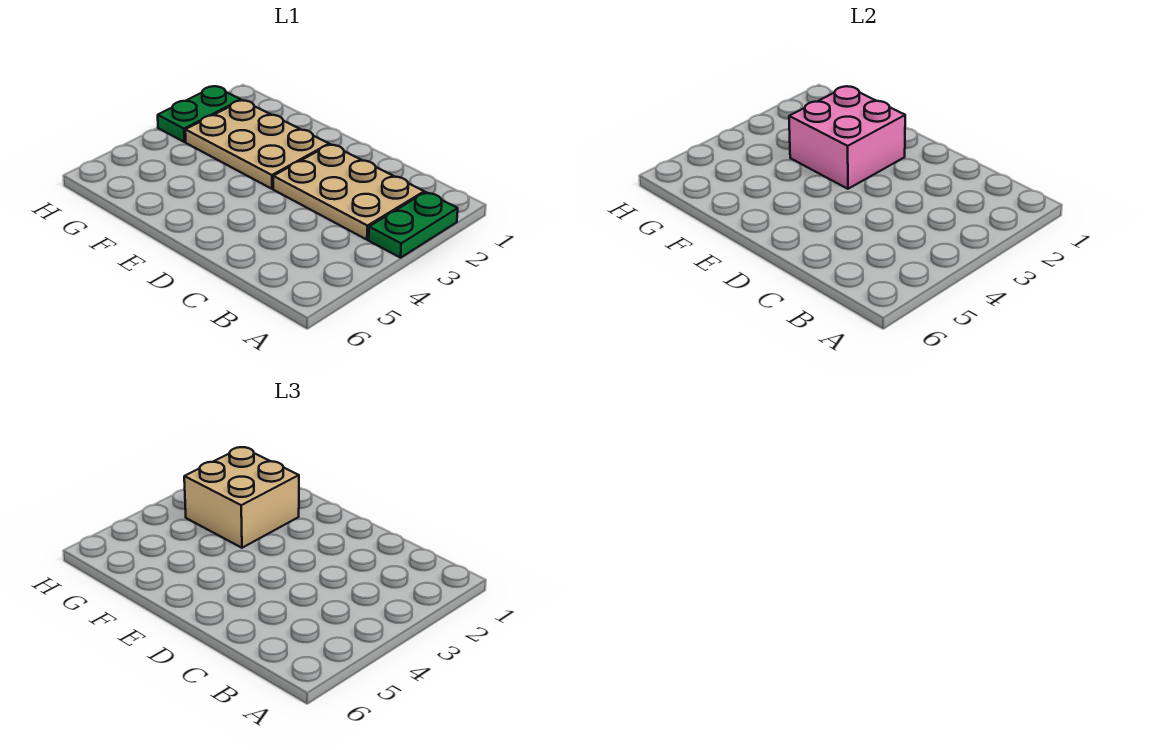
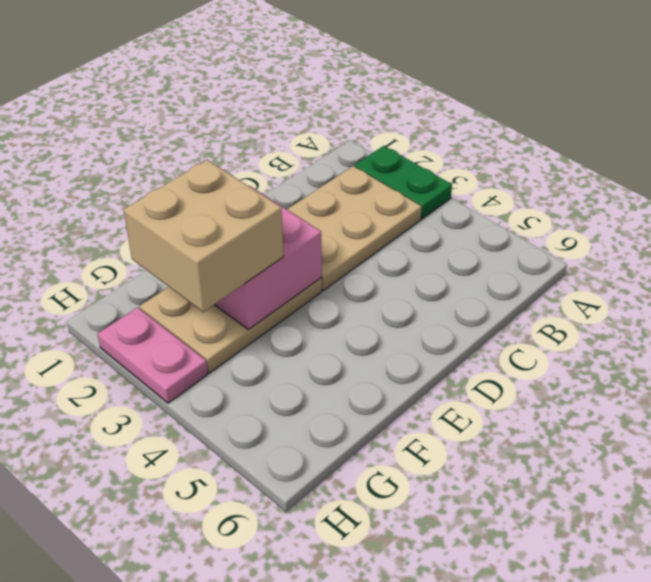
green 1x2 plate [158,86,241,142] -> pink 1x2 plate [98,307,208,403]

